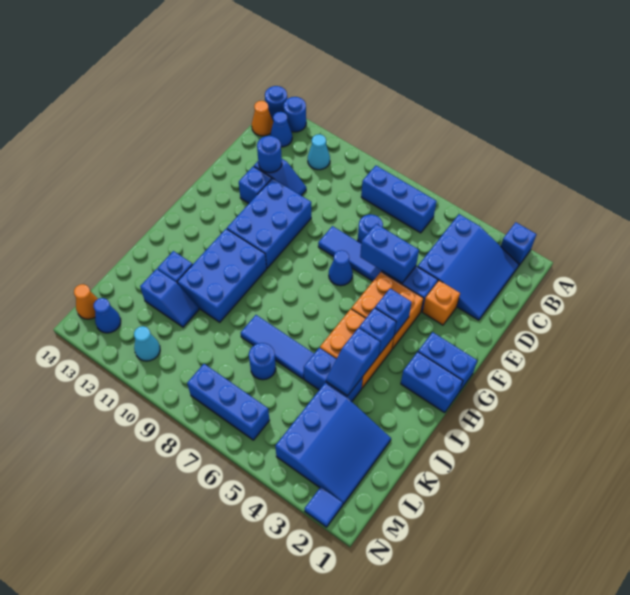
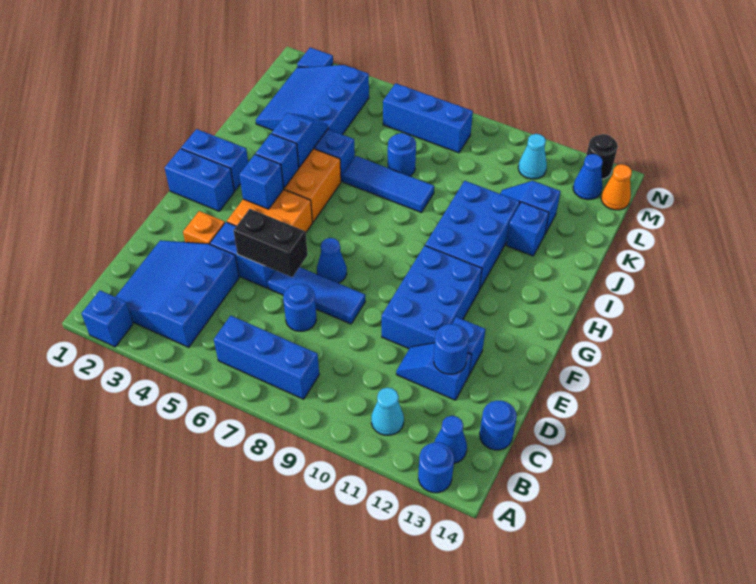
blue 1x1 round brick [265,86,287,120] -> blue 1x1 round brick moved to [480,401,517,450]
orange 1x1 cone [252,101,273,136] -> none
blue 1x2 brick [360,224,419,283] -> black 1x2 brick [233,209,308,277]
none -> black 1x1 round brick [586,134,618,179]

